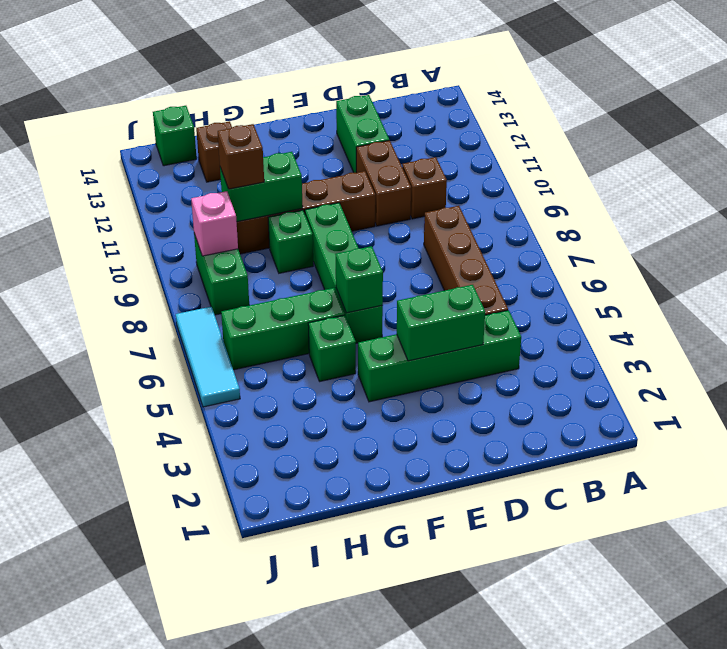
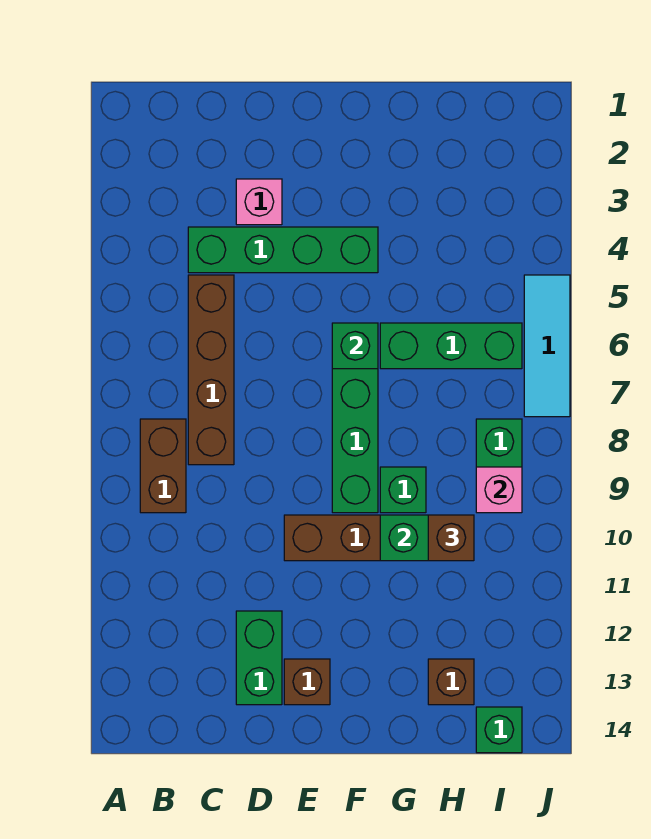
brown 1x1 brick [402,157,447,219] -> brown 1x1 brick moved to [284,659,330,705]
none -> pink 1x1 brick [236,179,282,225]
green 1x2 brick [397,285,485,361] -> none
brown 1x2 brick [356,140,411,226] -> brown 1x2 brick moved to [140,419,186,513]
green 1x1 brick [308,315,356,381] -> none

